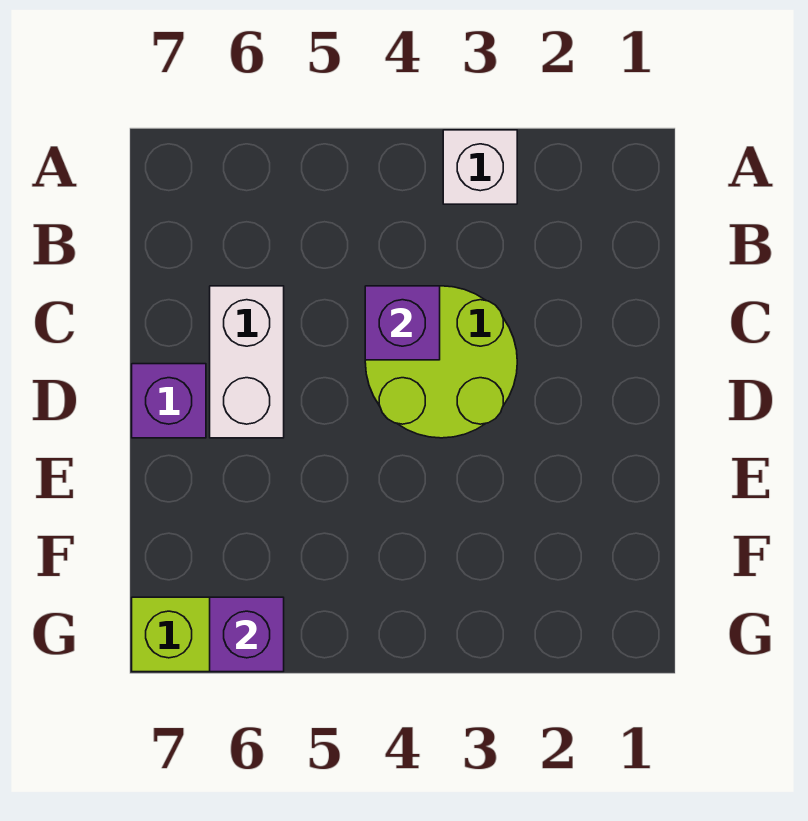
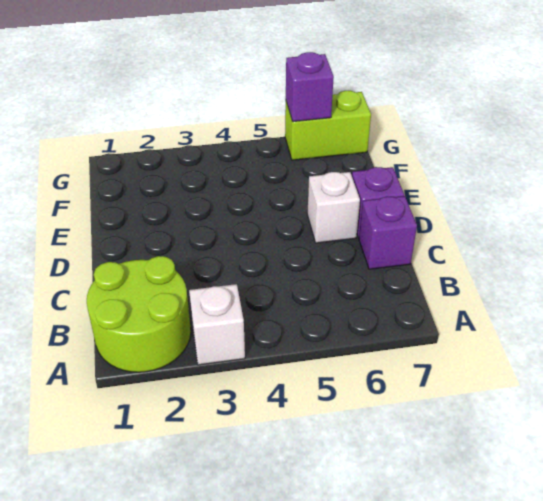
lime 2x2 round brick [365,286,517,438] -> lime 2x2 round brick moved to [87,256,191,372]
purple 1x1 brick [365,286,440,360] -> purple 1x1 brick moved to [359,196,417,269]
white 1x2 brick [210,286,284,438] -> white 1x1 brick [307,172,360,243]

